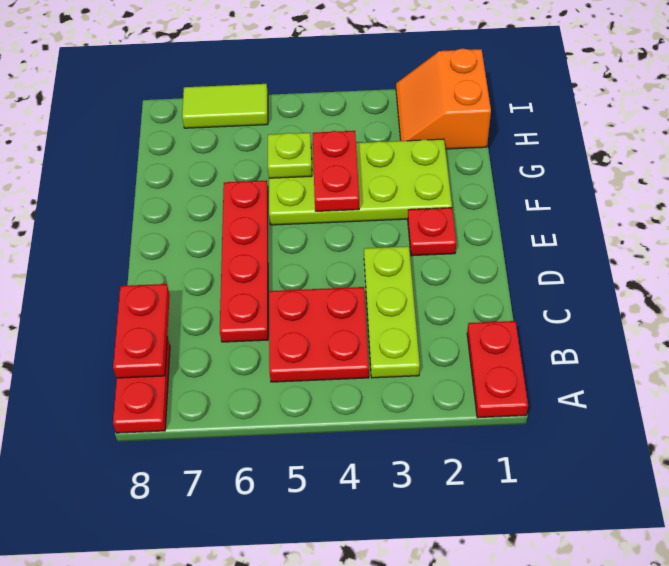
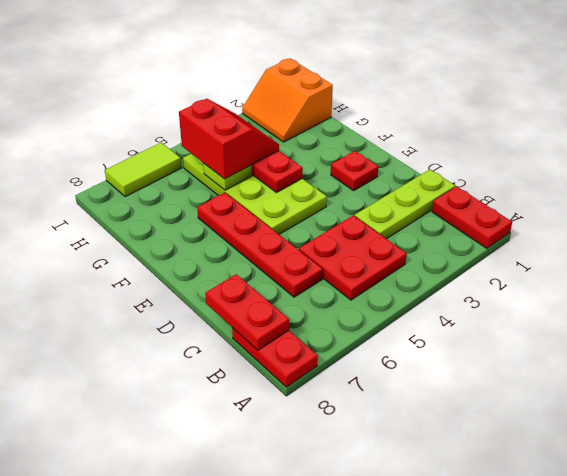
lime 1x3 plate [364,246,420,378] -> lime 1x3 plate turned to [355,169,455,239]
lime 2x4 plate [269,139,452,225] -> lime 2x4 plate turned to [183,154,327,234]
none -> red 2x2 slope [179,99,279,179]

